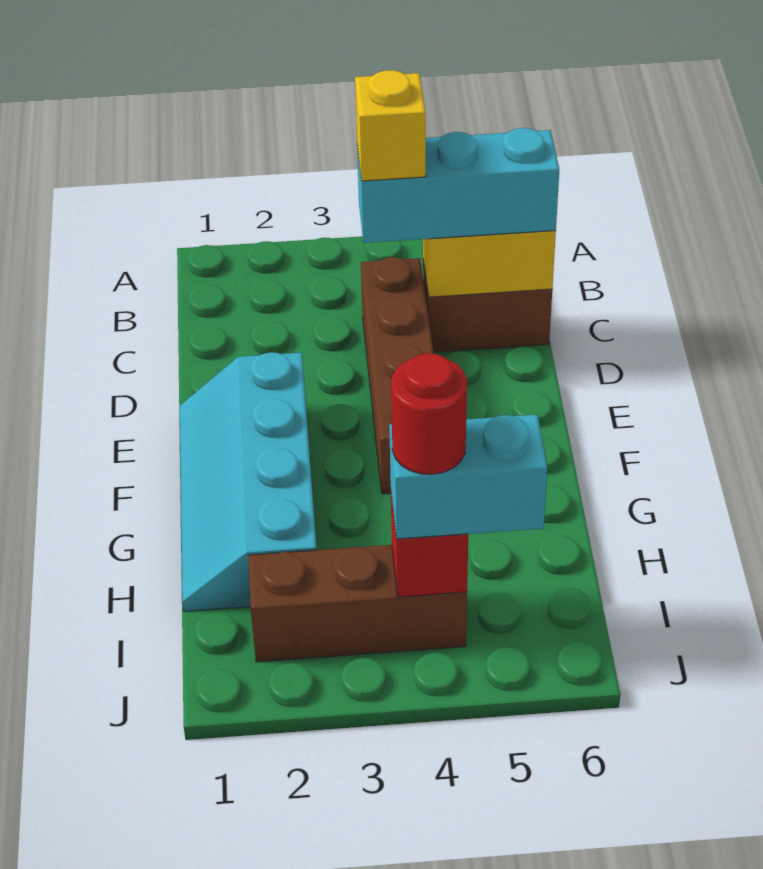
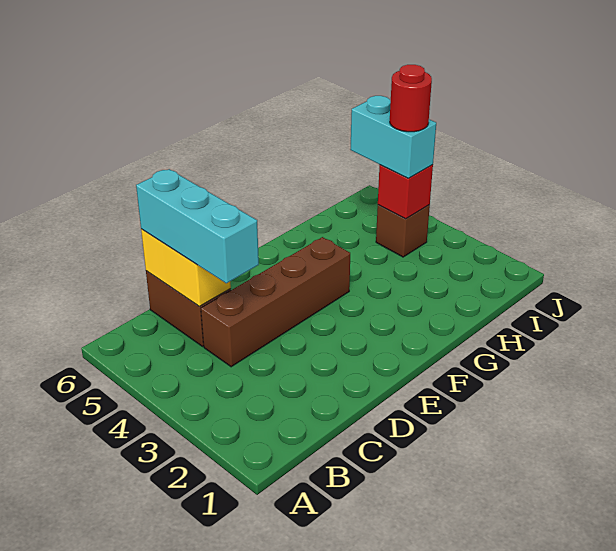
yellow 1x1 brick [355,70,426,181] -> none
cyan 2x4 slope [180,352,317,611] -> none
brown 1x3 brick [248,545,467,662] -> brown 1x1 brick [376,205,430,257]

